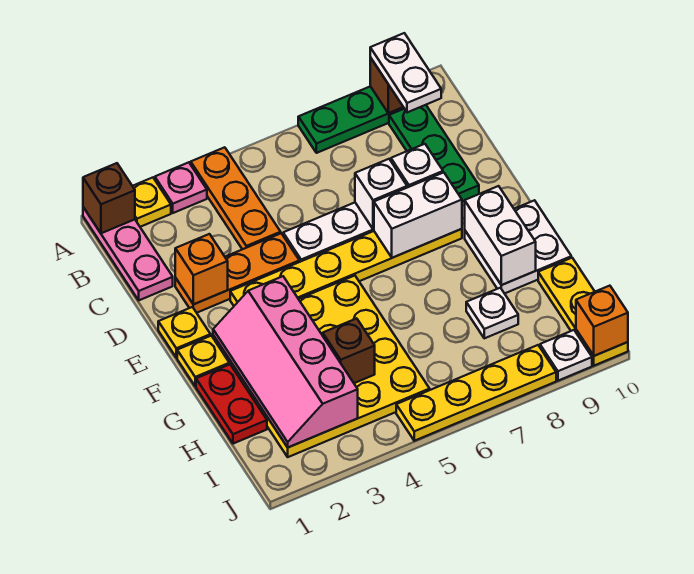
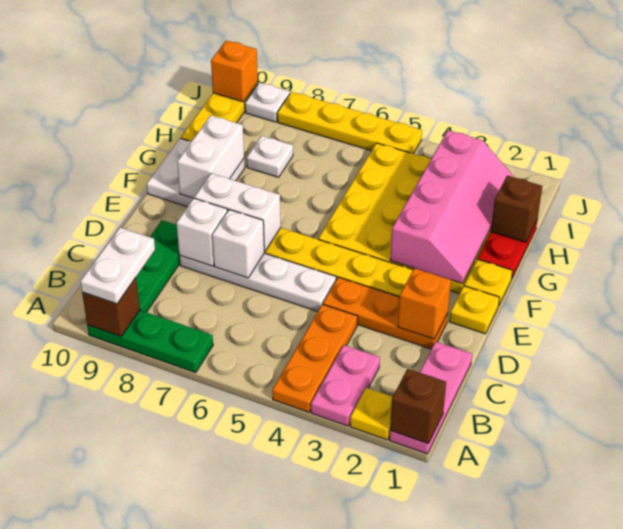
pink 1x1 plate [155,162,207,213] -> pink 1x2 plate [311,345,380,426]
brown 1x1 brick [323,318,375,383] -> brown 1x1 brick moved to [491,175,542,242]

